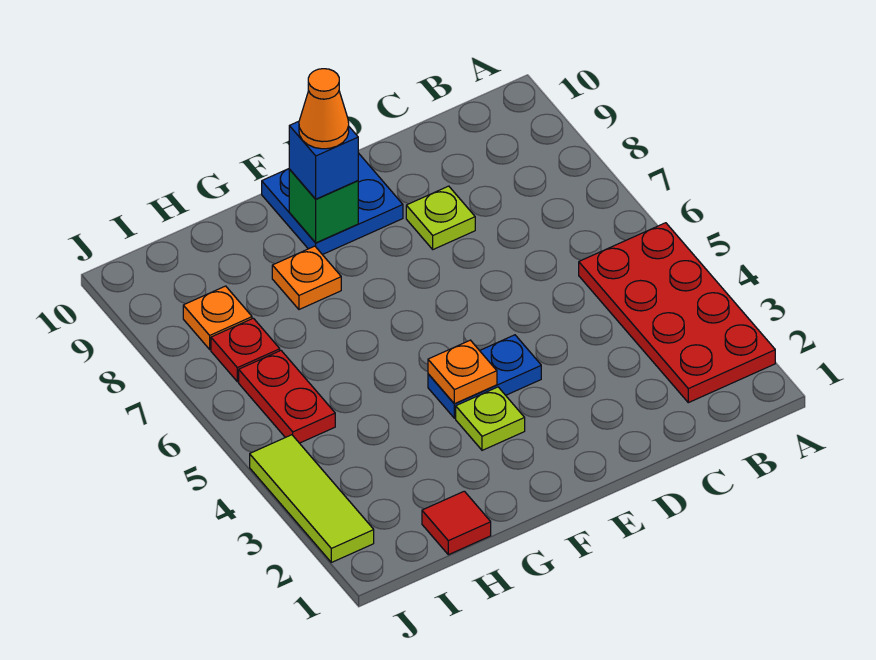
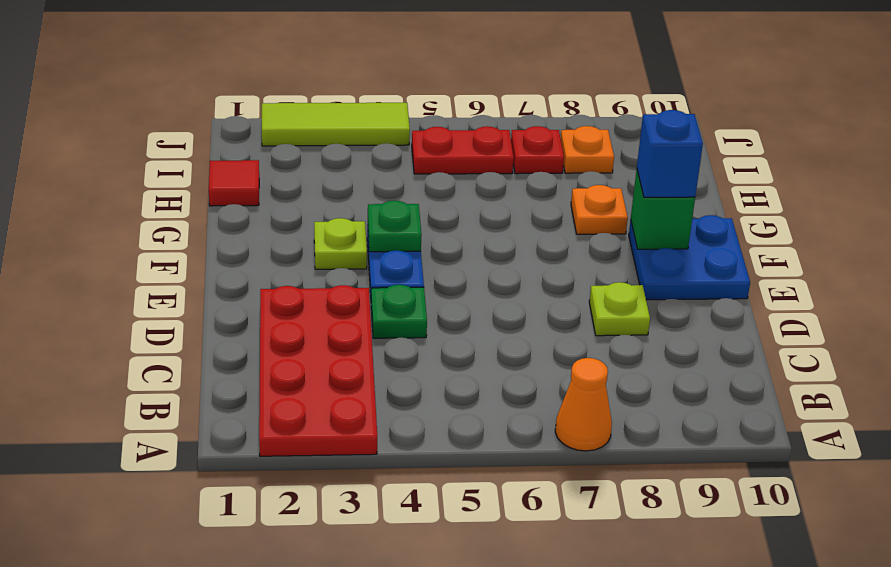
red 2x4 plate [579,223,775,403] -> red 2x4 plate turned to [259,285,377,456]
none -> green 1x1 plate [371,285,427,338]
orange 1x1 plate [428,340,497,404] -> green 1x1 plate [368,201,422,252]
orange 1x1 cone [299,69,349,149] -> orange 1x1 cone moved to [555,358,612,451]

